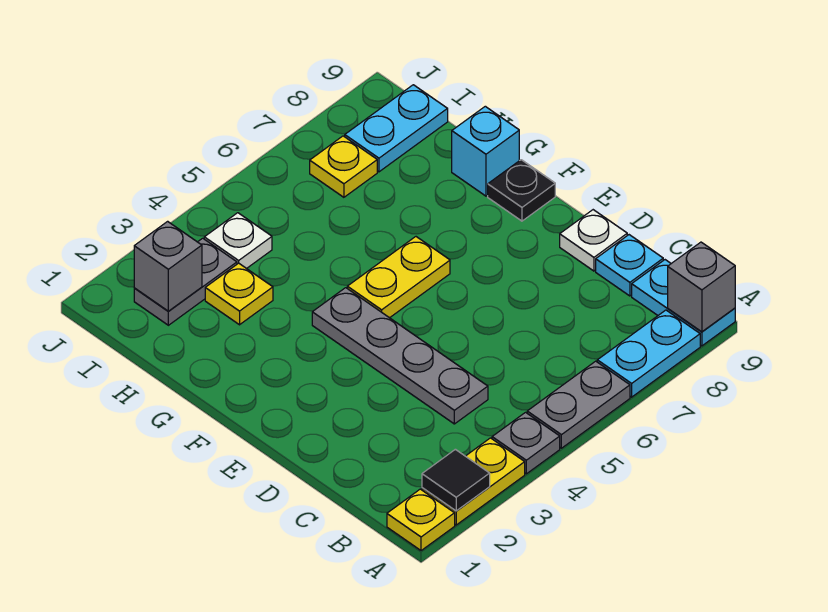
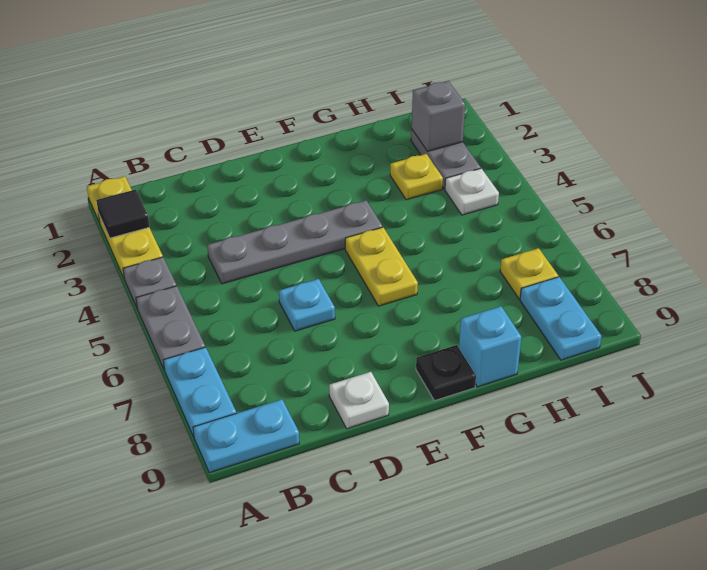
grey 1x1 brick [668,242,735,332] -> none
cyan 1x1 plate [596,235,663,296] -> cyan 1x1 plate moved to [279,279,335,331]

